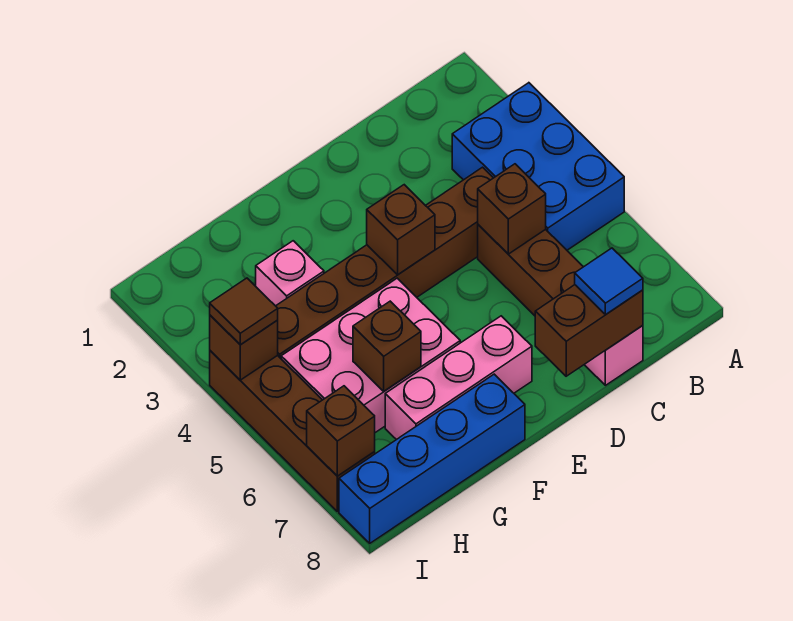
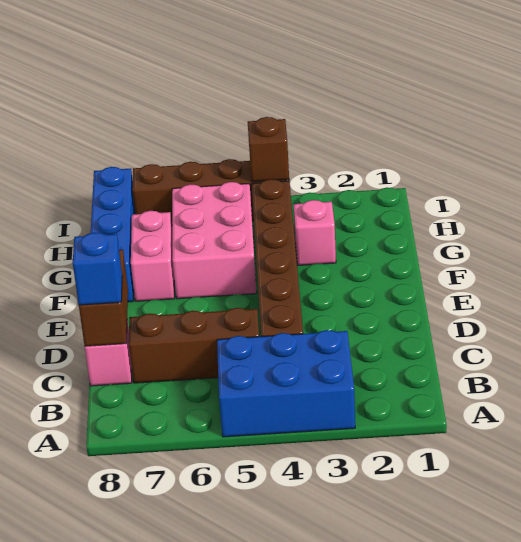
brown 1x1 brick [478,164,546,254] -> none
blue 1x1 tile [575,248,643,315] -> blue 1x1 brick [73,233,122,305]
brown 1x1 brick [367,185,435,275] -> none
pink 1x3 brick [385,316,532,440] -> pink 1x2 brick [131,211,174,301]
brown 1x1 brick [353,301,421,391] -> none
brown 1x1 tile [210,278,278,345] -> none
brown 1x1 brick [307,386,375,476] -> none

